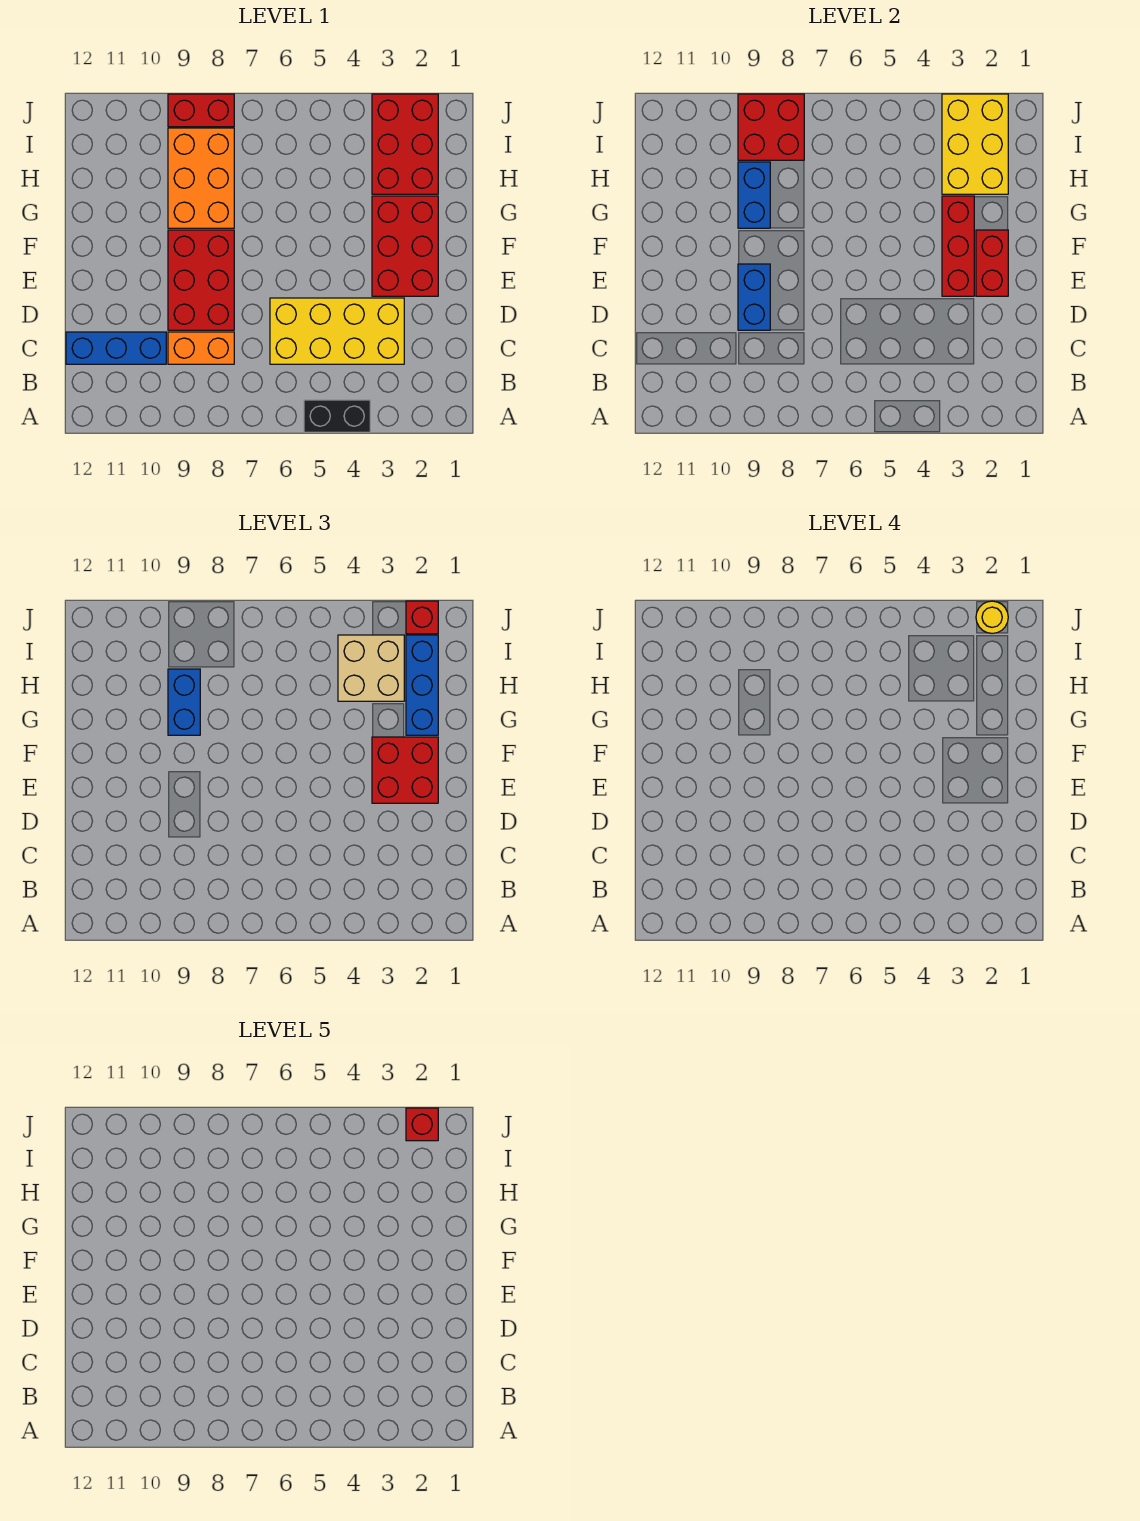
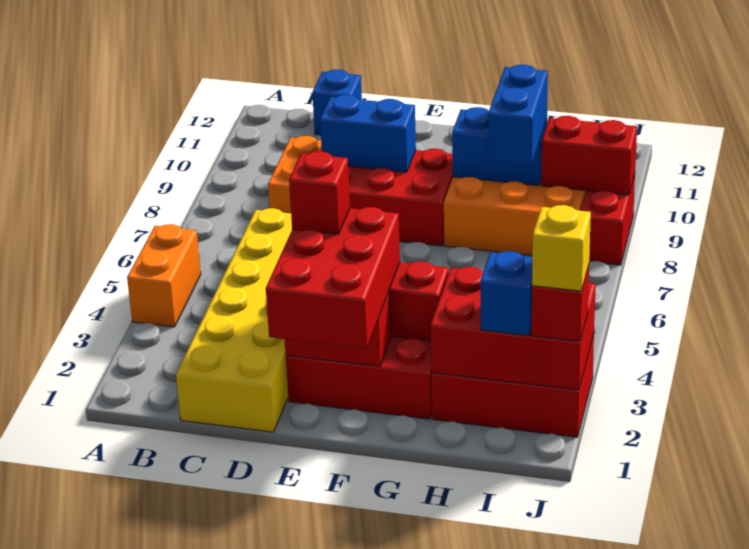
black 1x2 brick [304,400,370,432] -> orange 1x2 brick [127,224,201,327]
yellow 2x4 brick [270,298,404,364] -> yellow 2x6 brick [176,208,292,432]
blue 1x3 brick [66,332,166,364] -> blue 1x1 brick [312,69,362,135]
red 2x2 brick [372,737,438,803] -> red 2x3 brick [266,207,400,349]
blue 1x3 brick [406,635,438,735] -> blue 1x1 brick [481,251,532,336]
blue 1x2 brick [168,669,200,735] -> blue 1x2 brick turned to [488,65,548,164]
yellow 2x3 brick [942,94,1008,194] -> red 2x3 brick [431,267,596,390]
tan 2x2 brick [338,635,404,701] -> none
red 2x2 brick [738,94,804,160] -> red 1x2 brick [541,116,637,195]
yellow 1x1 round brick [976,601,1008,633] -> yellow 1x1 brick [532,205,591,291]
red 1x1 brick [406,1108,438,1141] -> red 1x1 brick moved to [289,151,350,234]

